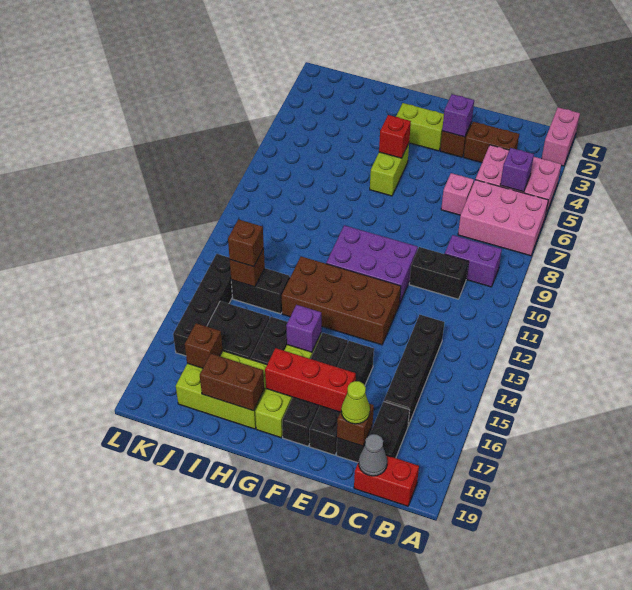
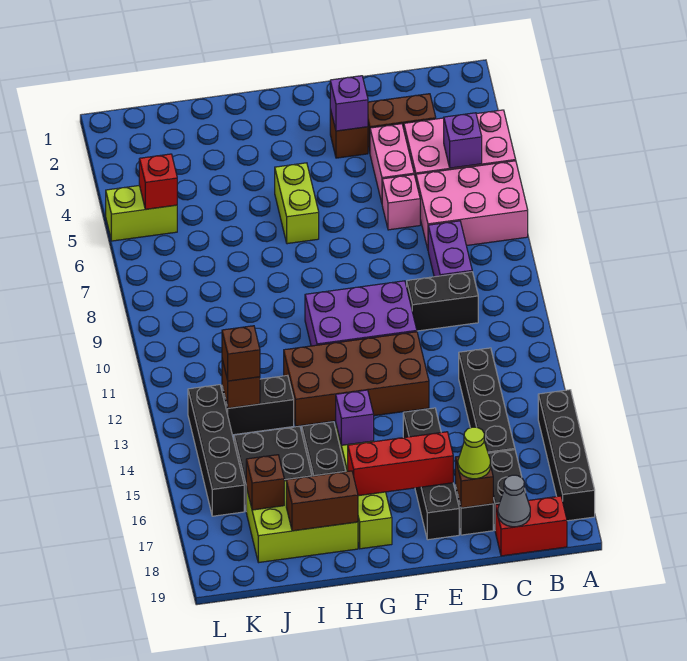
pink 1x2 brick [542,107,580,166] -> pink 1x2 brick moved to [370,124,414,203]
purple 1x2 brick [445,235,502,287] -> purple 1x2 brick turned to [428,221,472,277]
lime 1x2 brick [396,103,444,151] -> lime 1x2 brick moved to [106,186,177,241]
black 1x4 brick [282,333,348,446] -> black 1x4 brick moved to [538,390,595,521]
red 1x1 brick [379,115,411,158] -> red 1x1 brick moved to [139,154,177,209]

